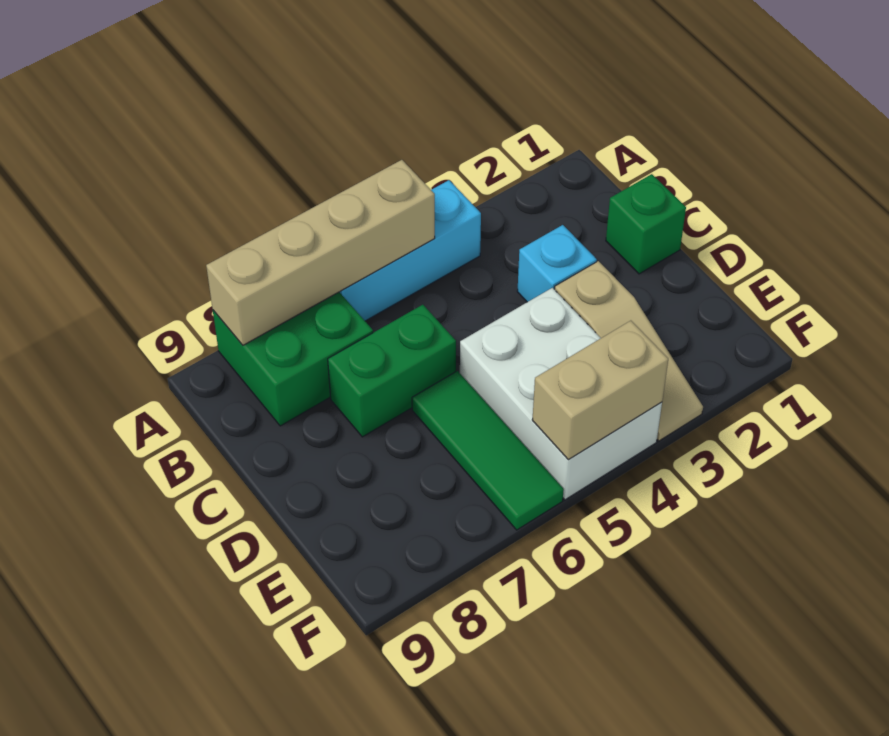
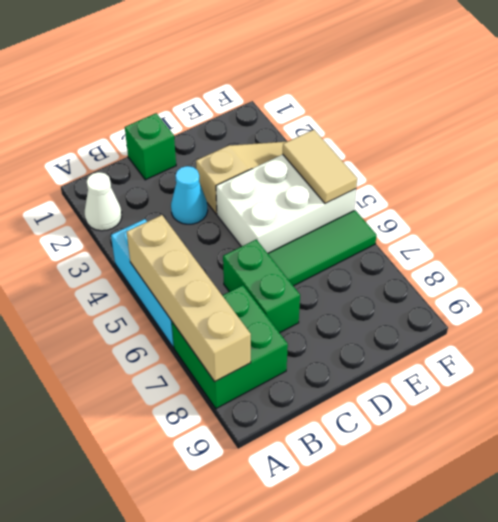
none -> white 1x1 cone [85,172,122,231]
cyan 1x1 brick [517,225,597,302] -> cyan 1x1 cone [171,166,208,224]
tan 1x2 brick [532,321,668,460] -> tan 1x2 tile [283,130,357,204]

